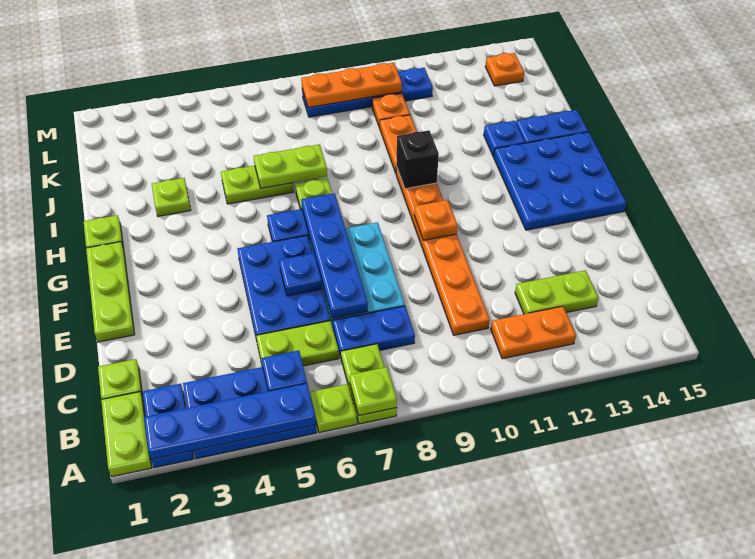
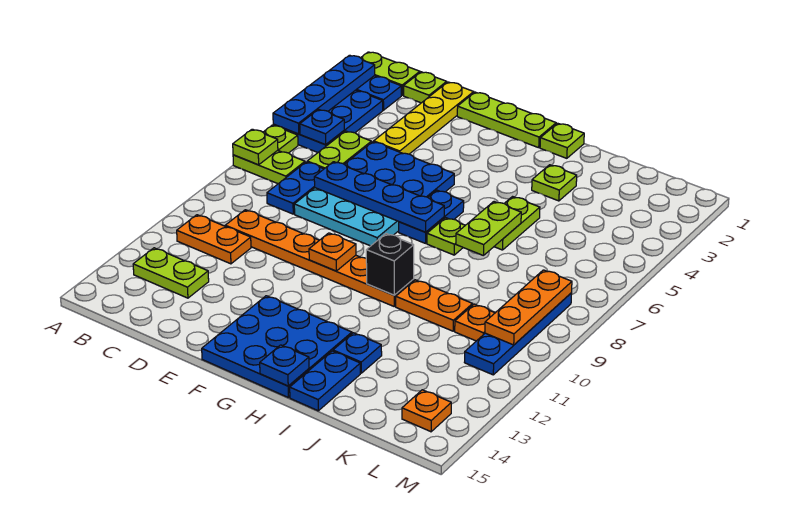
orange 1x2 plate [491,306,576,359] -> orange 1x2 plate turned to [177,215,251,264]
lime 1x2 plate [515,270,599,314] -> lime 1x2 plate turned to [133,248,209,298]
none -> yellow 1x4 plate [374,82,474,154]
blue 1x1 plate [279,253,322,296] -> blue 1x1 plate moved to [260,345,309,386]

